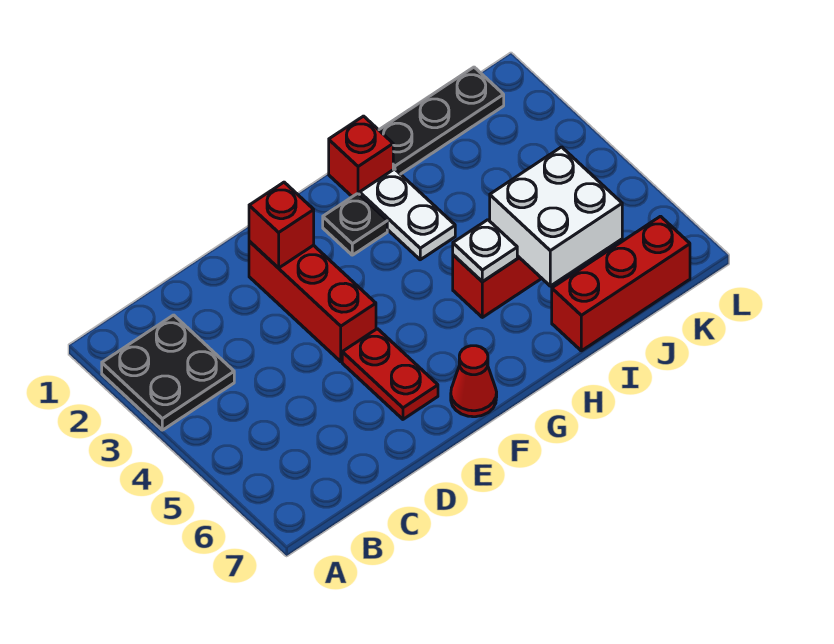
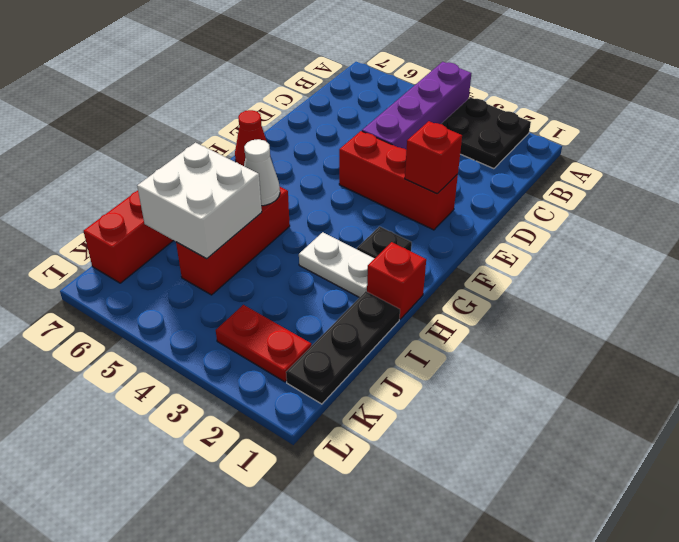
none -> purple 1x4 brick [362,62,472,150]
red 1x2 plate [342,329,438,419] -> red 1x2 plate moved to [216,305,311,382]
white 1x1 plate [453,220,517,282] -> white 1x1 cone [244,139,280,206]

